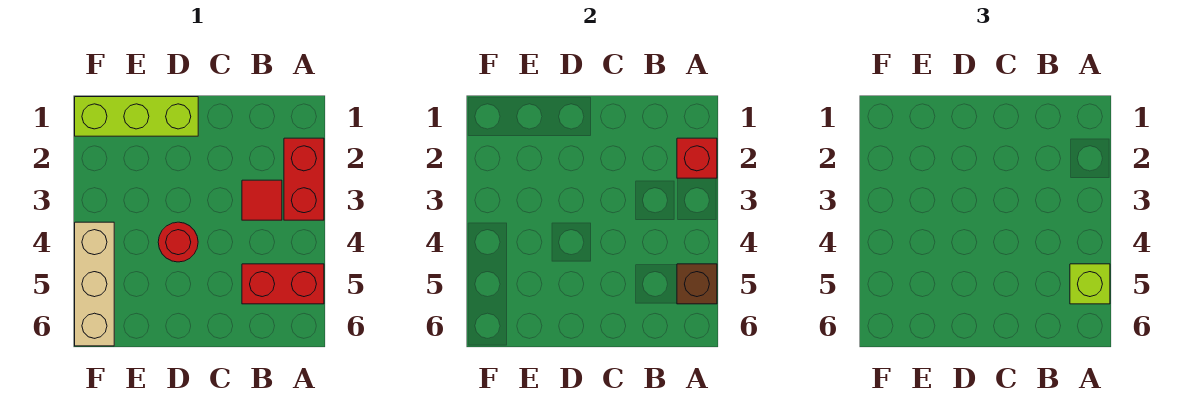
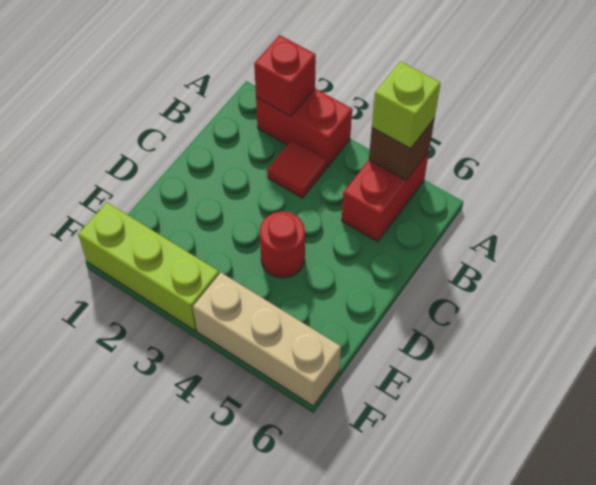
lime 1x3 brick [75,97,198,136] -> lime 1x3 brick turned to [78,202,219,331]

